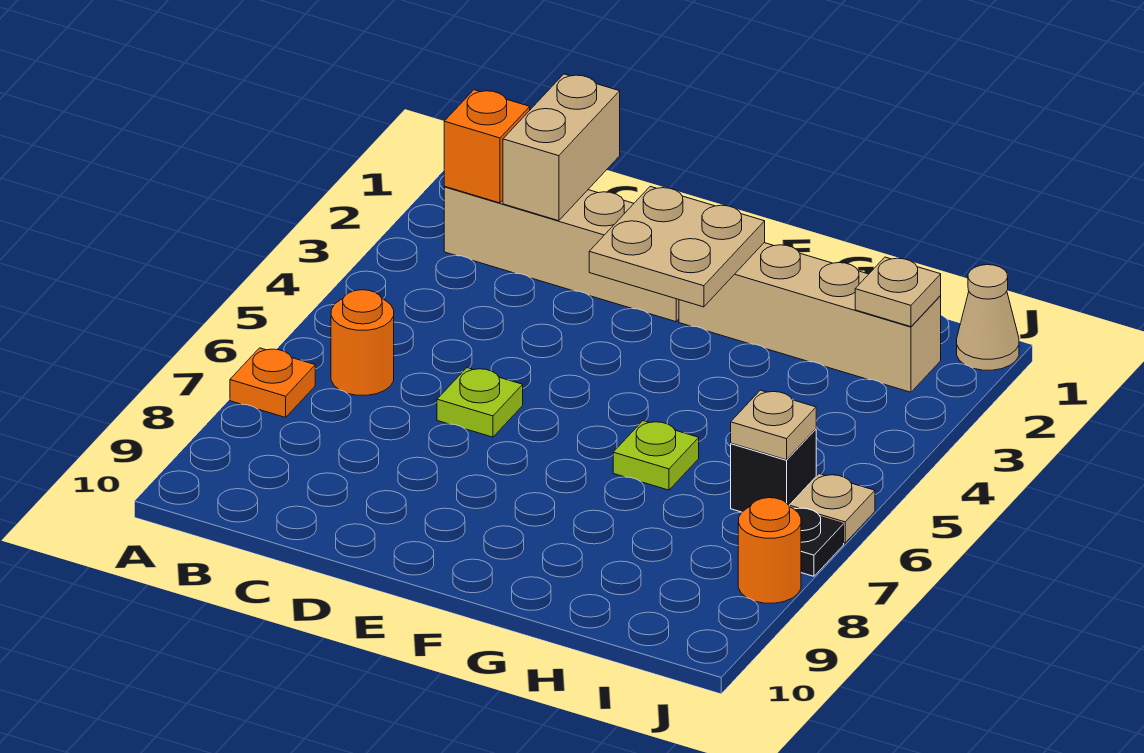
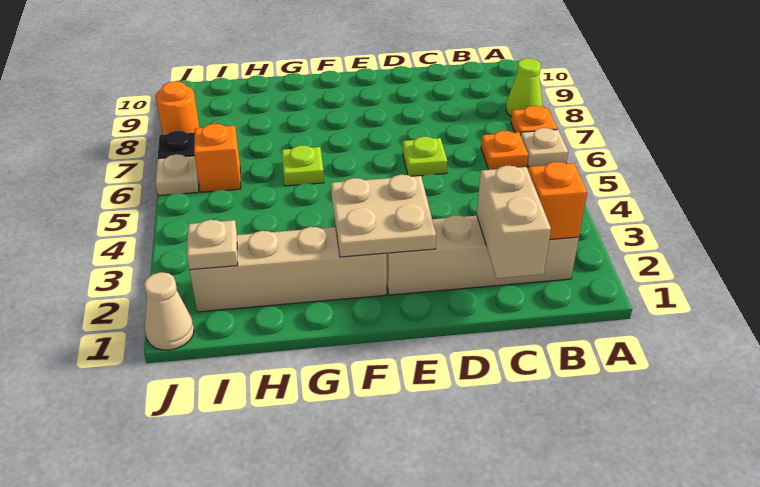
none -> lime 1x1 cone [506,58,543,116]
orange 1x1 round brick [331,290,394,395] -> orange 1x1 plate [481,131,528,170]
black 1x1 brick [731,429,816,512] -> orange 1x1 brick [194,124,241,192]
tan 1x1 plate [731,390,816,460] -> tan 1x1 plate moved to [521,128,568,167]

